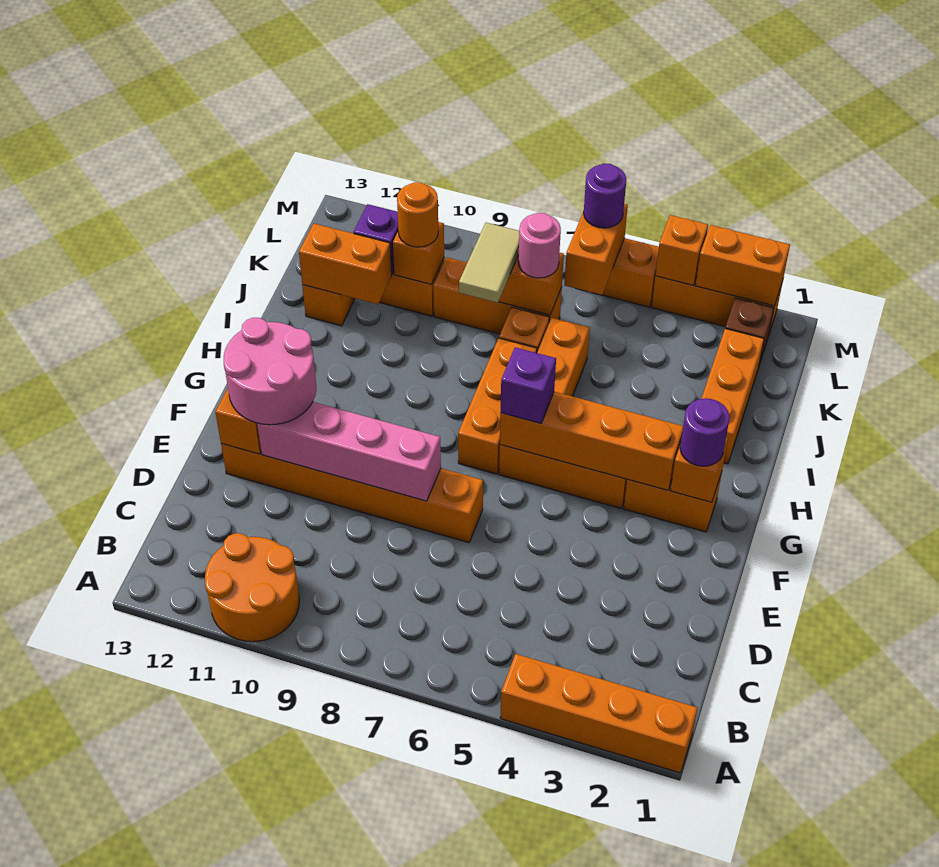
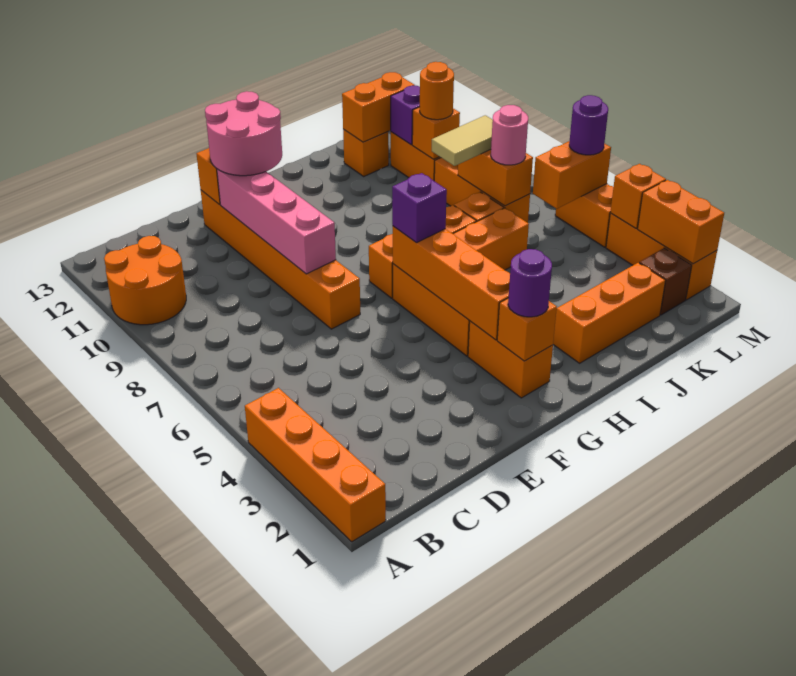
orange 1x2 brick [299,224,392,304] -> orange 1x2 brick turned to [342,72,415,142]

